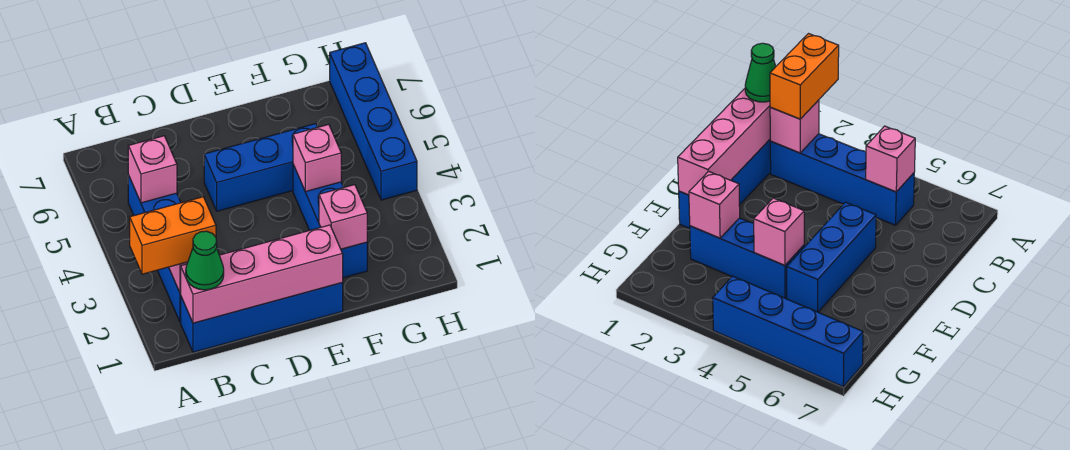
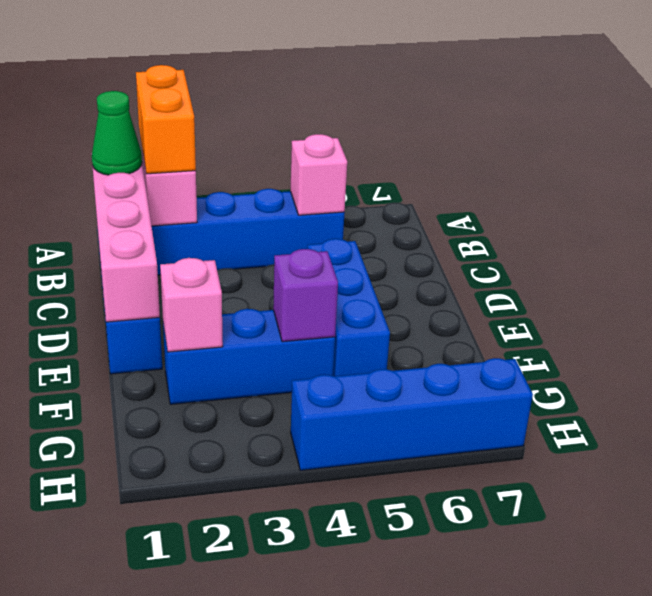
pink 1x1 brick [293,124,341,192] -> purple 1x1 brick [273,249,338,342]

